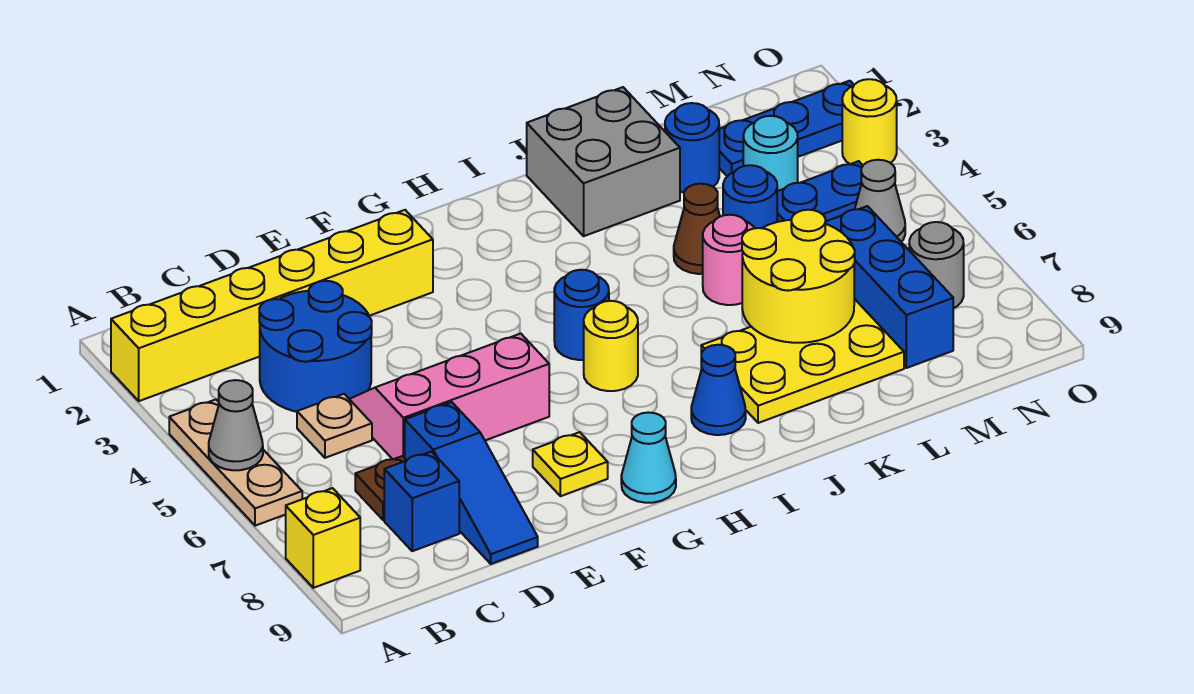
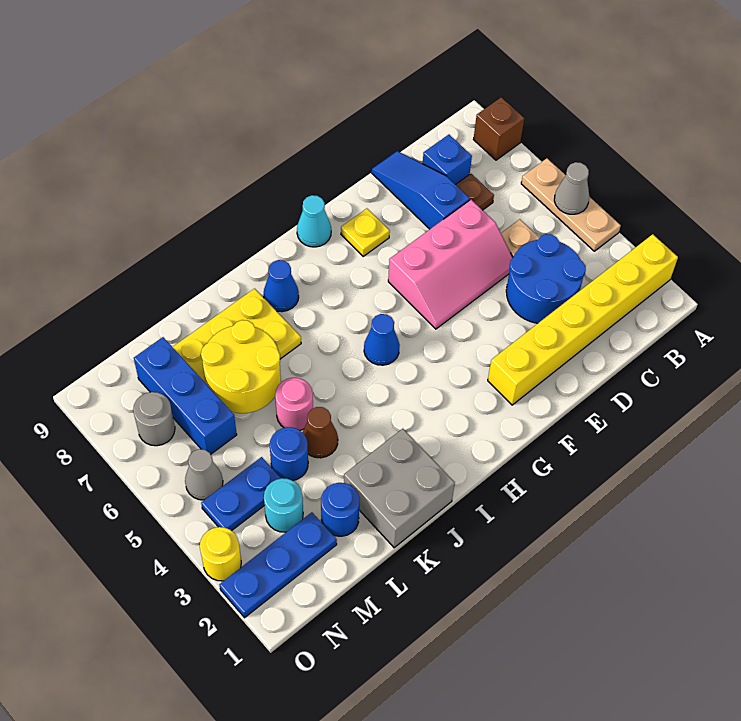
yellow 1x1 brick [286,488,360,588] -> brown 1x1 brick [474,97,524,160]
blue 1x1 round brick [554,270,609,360] -> blue 1x1 cone [364,314,400,365]
yellow 1x1 round brick [584,301,638,391] -> none

